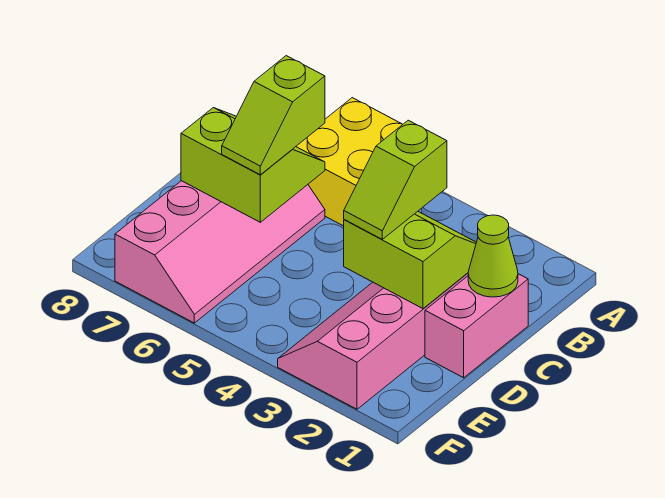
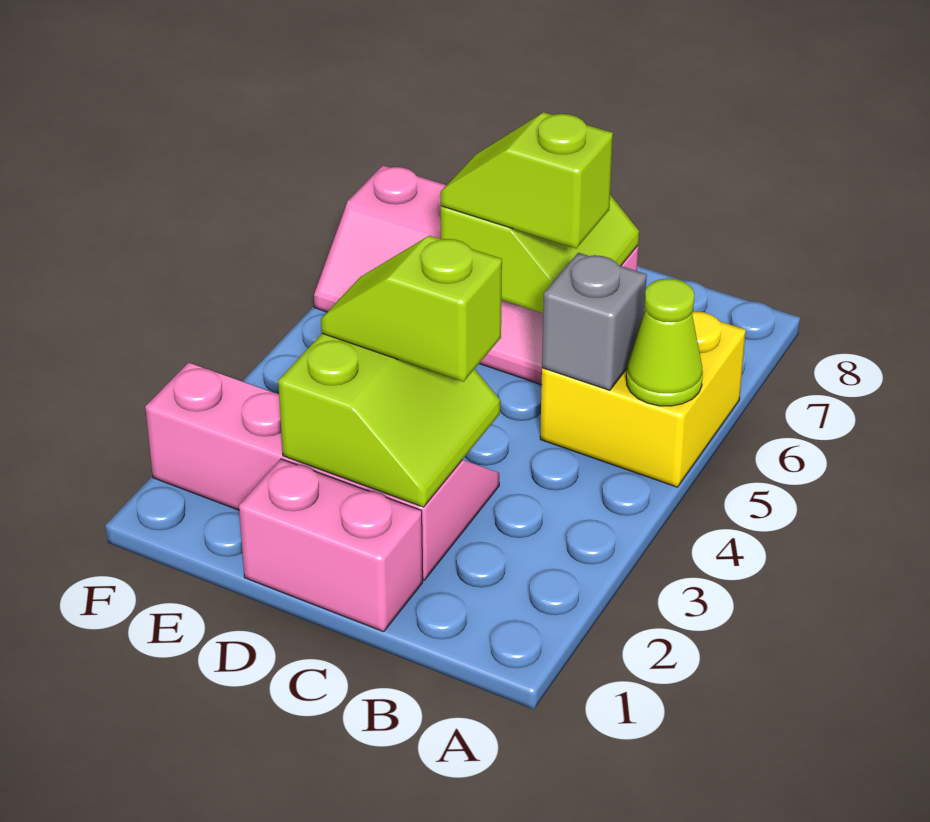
none -> grey 1x1 brick [542,253,647,390]
lime 1x1 cone [468,215,518,297] -> lime 1x1 cone moved to [626,278,703,406]

